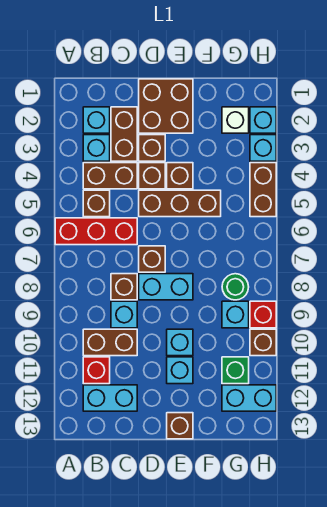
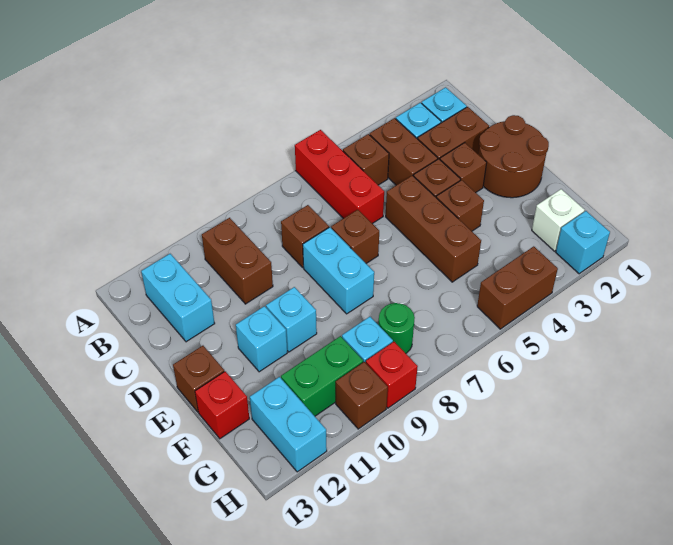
red 1x1 brick [83,357,110,384] -> red 1x1 brick moved to [195,371,249,439]
cyan 1x1 brick [111,301,137,328] -> none
brown 2x2 brick [139,79,193,133] -> brown 2x2 round brick [478,115,549,198]
green 1x1 brick [222,357,249,384] -> green 1x2 brick [281,336,363,416]
cyan 1x1 brick [250,135,276,161] -> none

